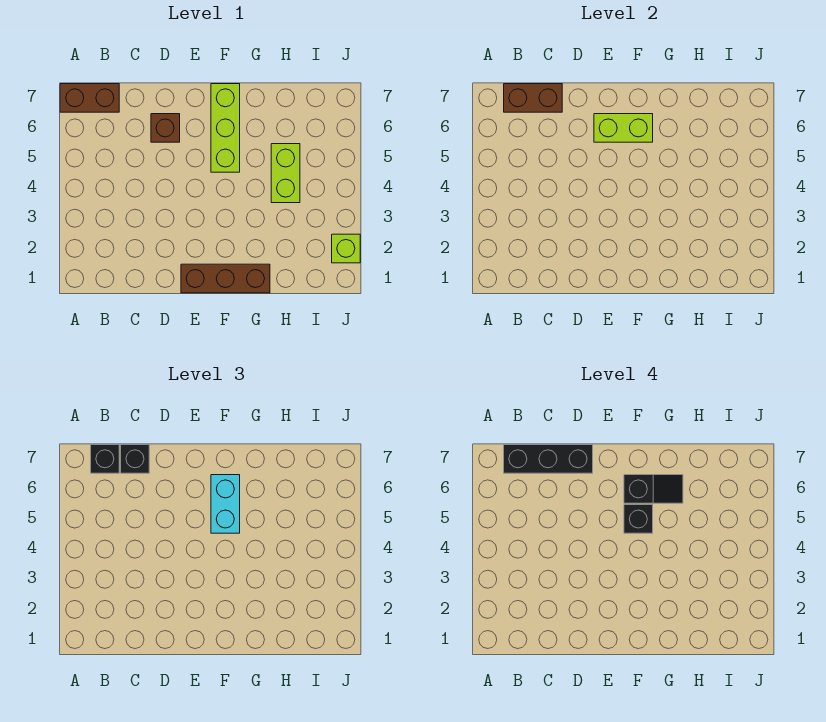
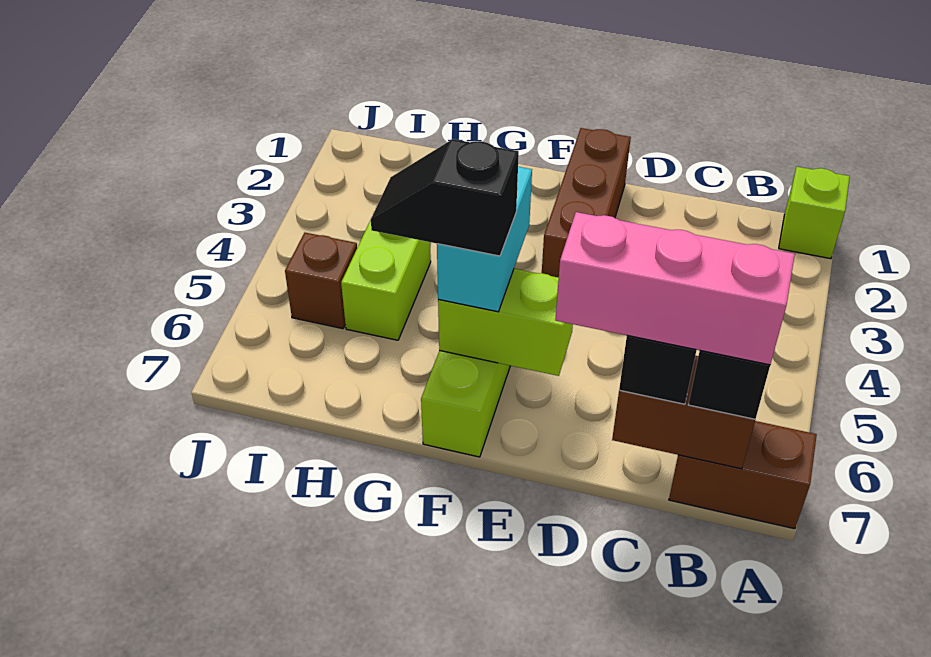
black 1x3 brick [504,445,593,473] -> pink 1x3 brick [555,212,795,365]
brown 1x1 brick [151,114,180,142] -> brown 1x1 brick moved to [285,233,357,329]
brown 1x3 brick [181,264,270,293] -> brown 1x3 brick turned to [542,128,631,278]
black 1x1 brick [624,505,653,533] -> none
lime 1x1 brick [332,234,360,263] -> lime 1x1 brick moved to [779,167,850,259]

